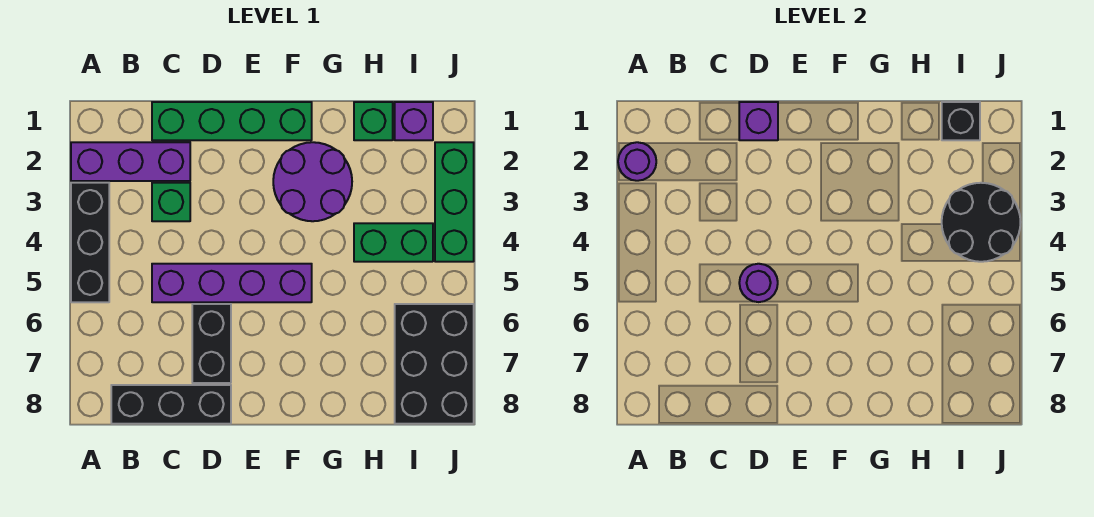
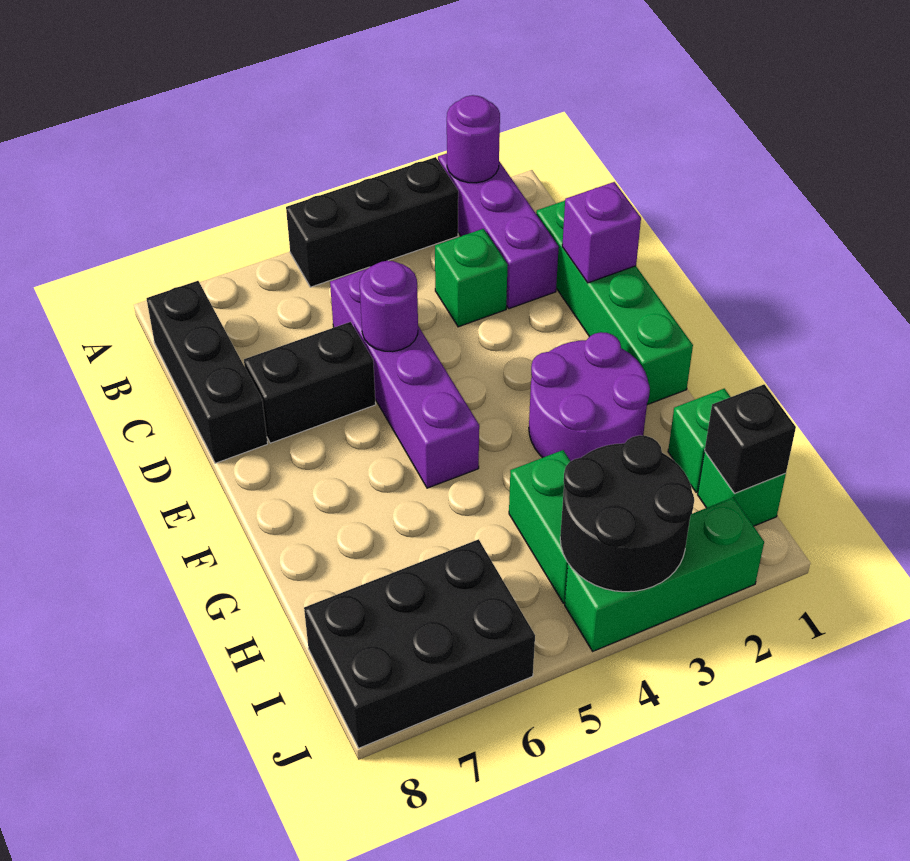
purple 1x1 brick [395,102,433,140] -> green 1x1 brick [698,452,786,526]

